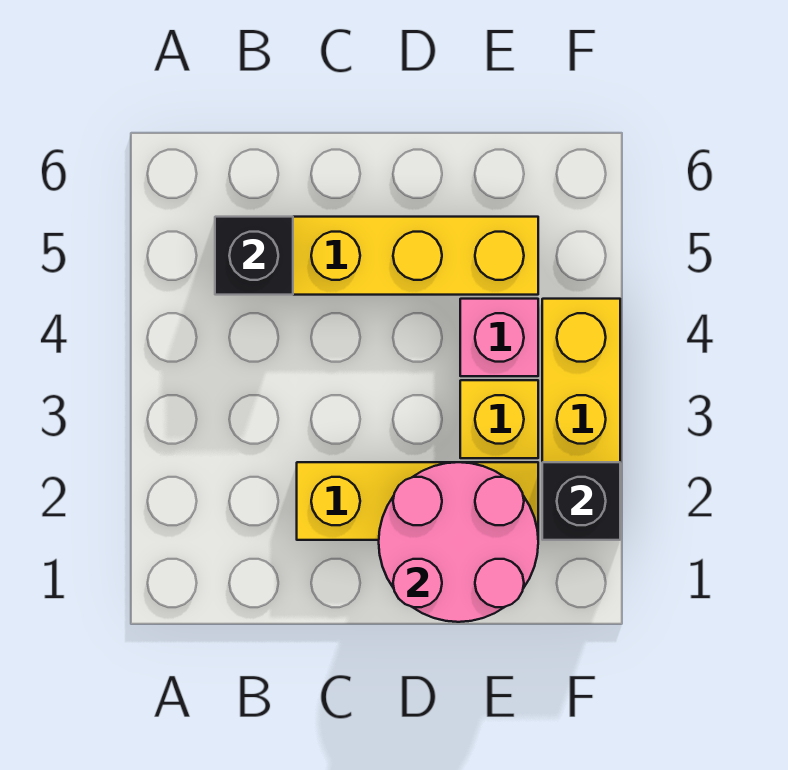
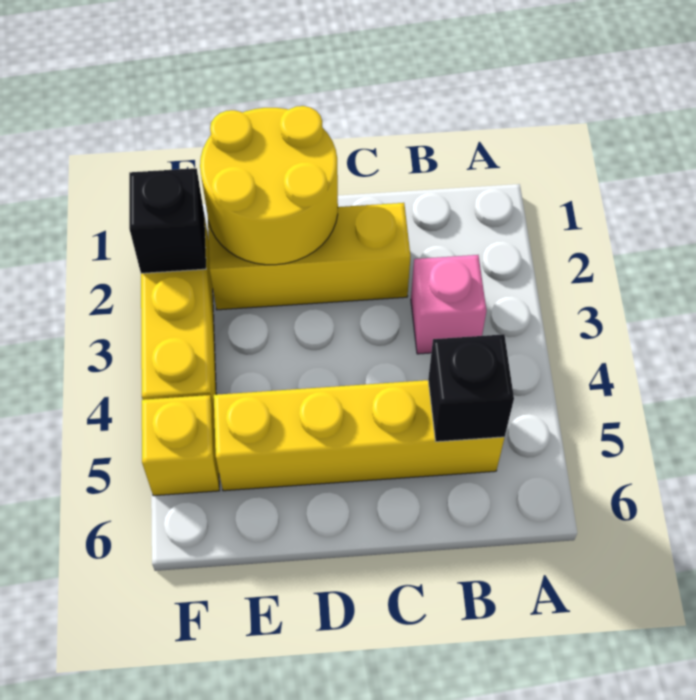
pink 2x2 round brick [379,462,538,622] -> yellow 2x2 round brick [200,106,338,265]
yellow 1x1 brick [460,380,538,458] -> yellow 1x1 brick moved to [142,395,220,496]
pink 1x1 brick [460,299,538,376] -> pink 1x1 brick moved to [411,255,486,354]

